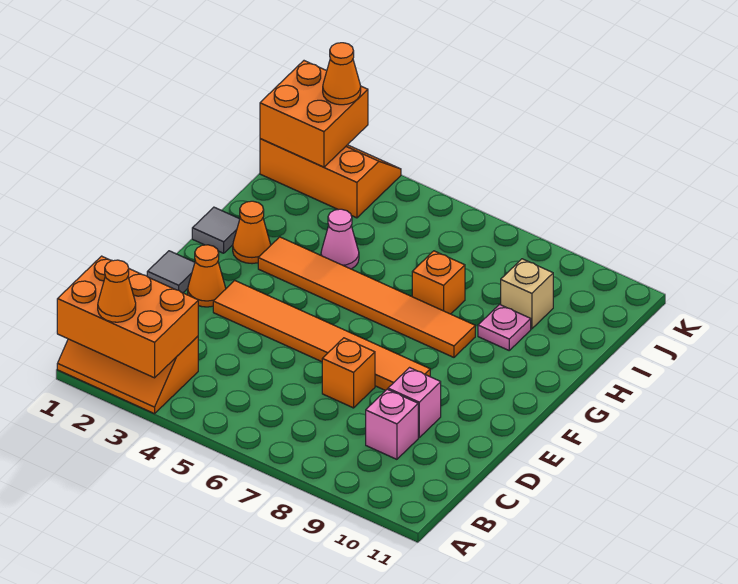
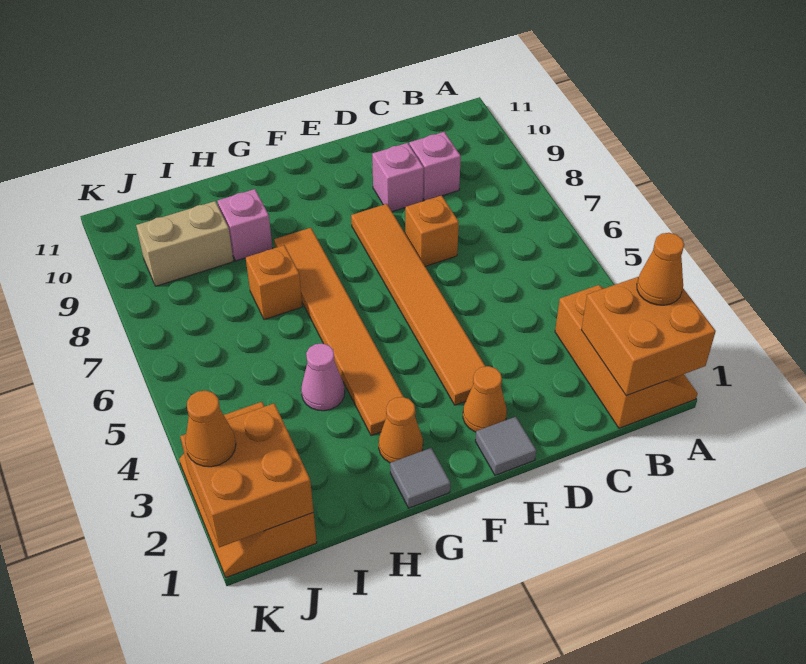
orange 2x3 brick [57,256,198,378] -> orange 2x2 brick [581,277,716,396]
pink 1x1 plate [478,305,531,350] -> pink 1x1 brick [218,189,273,261]
tan 1x1 brick [501,259,553,329] -> tan 1x2 brick [136,201,234,286]

